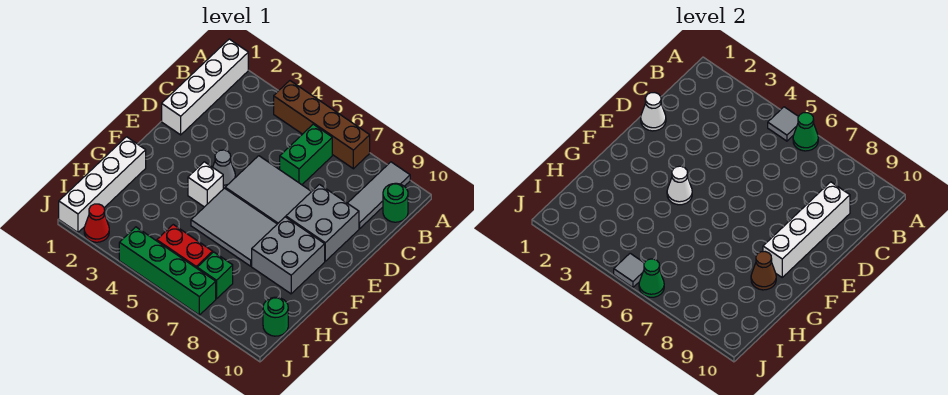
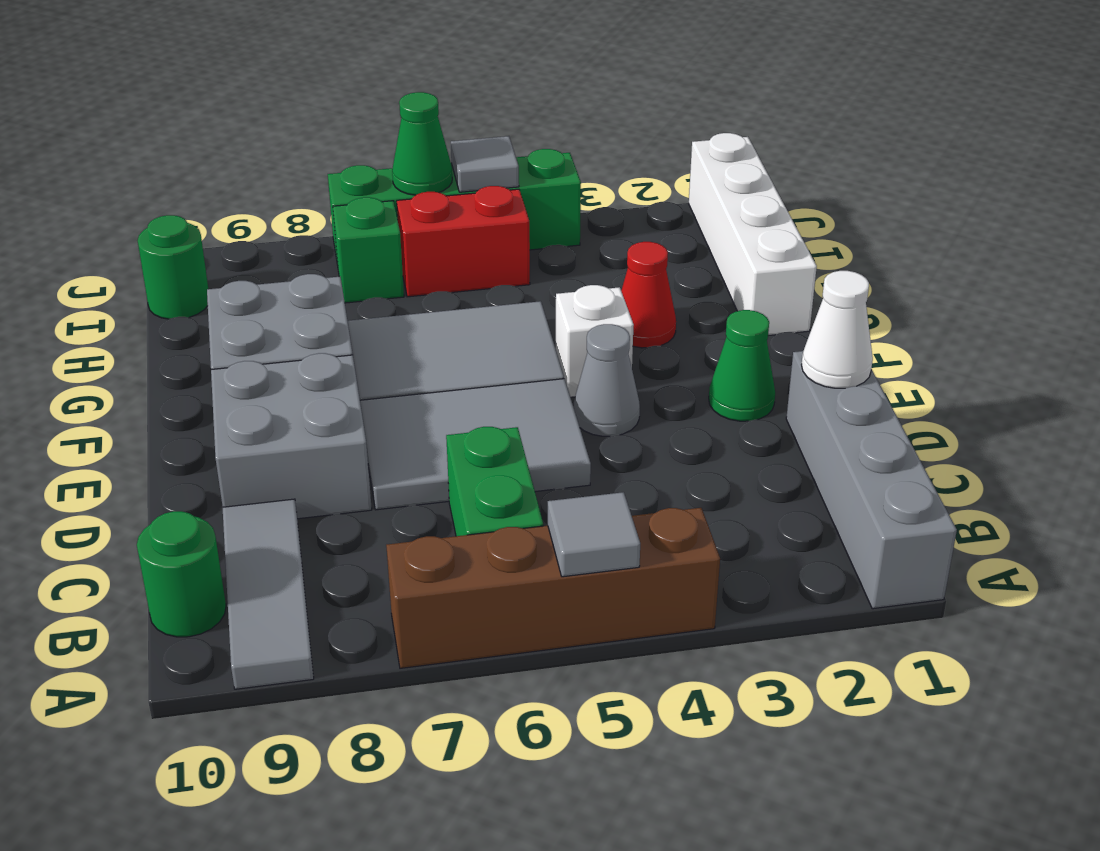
white 1x4 brick [162,39,248,135] -> grey 1x4 brick [786,351,957,609]
green 1x1 cone [793,113,818,151] -> green 1x1 cone moved to [709,310,775,421]
white 1x4 brick [763,182,850,277] -> none
white 1x1 cone [667,166,692,205] -> none
brown 1x1 cone [751,252,776,290] -> none
red 1x1 cone [84,204,109,242] -> red 1x1 cone moved to [621,242,676,348]

